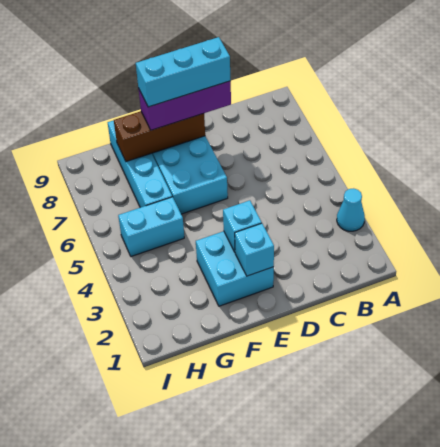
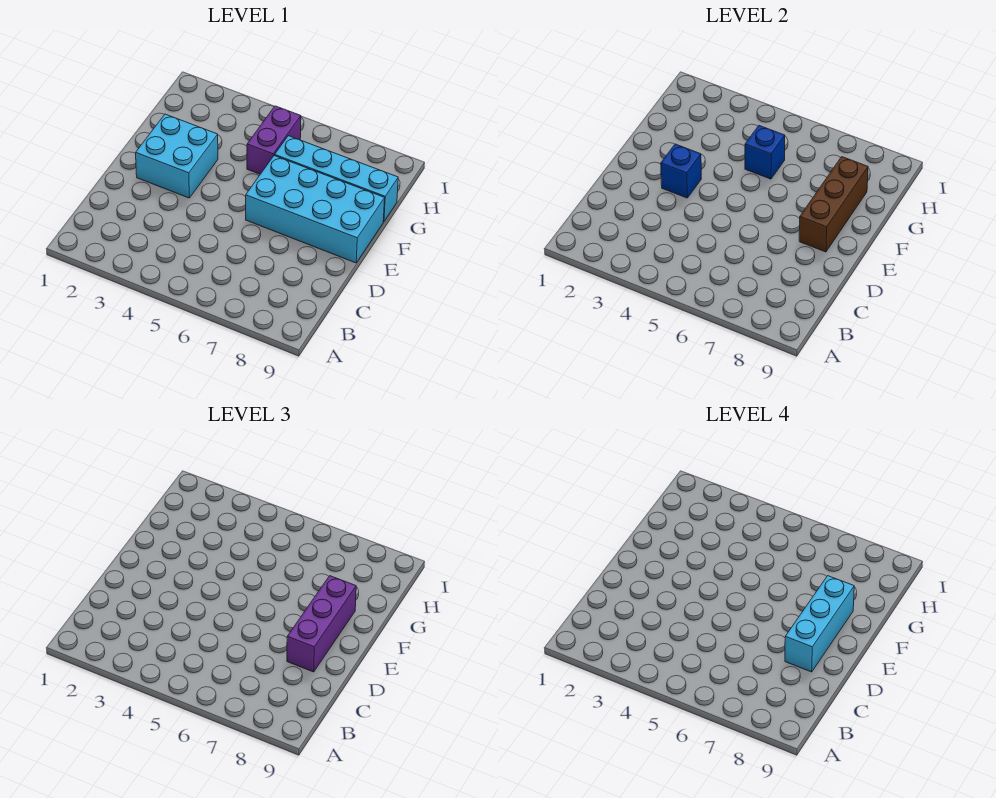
cyan 1x1 cone [337,188,365,231] -> none
cyan 1x1 brick [235,223,274,276] -> none
cyan 1x1 brick [223,200,262,252] -> blue 1x1 brick [661,144,701,198]
cyan 1x2 brick [118,197,184,256] -> purple 1x2 brick [247,106,301,174]
none -> blue 1x1 brick [745,126,785,179]

